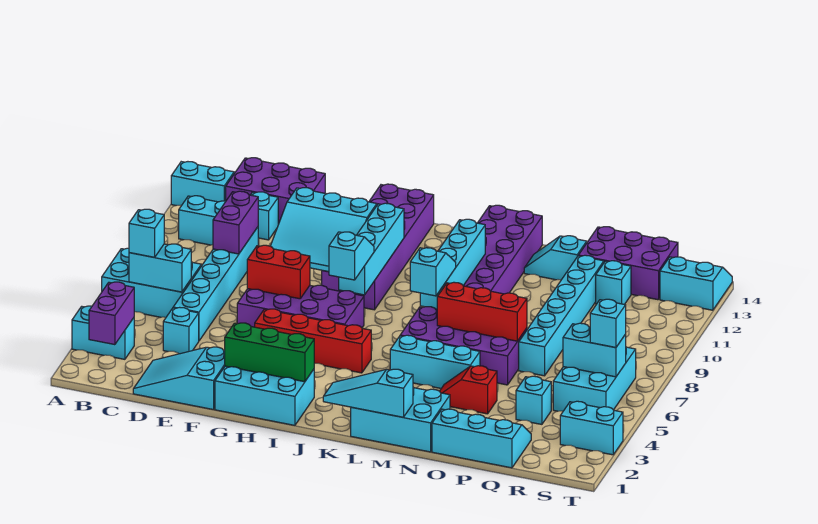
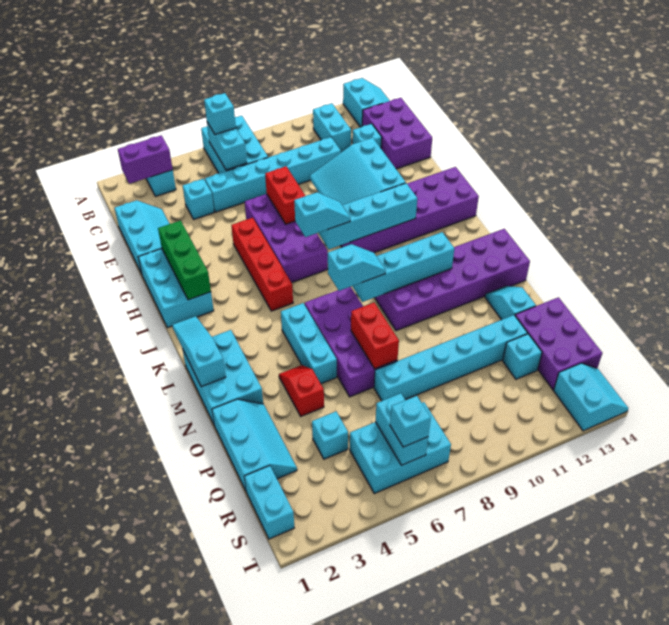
cyan 2x3 slope [133,347,225,410] -> cyan 2x3 slope turned to [115,200,169,274]
purple 1x2 brick [213,191,258,254] -> none
red 1x3 brick [437,282,527,341] -> red 1x2 brick [351,303,399,369]
cyan 1x2 brick [560,401,623,455] -> cyan 1x2 brick moved to [244,466,294,539]

